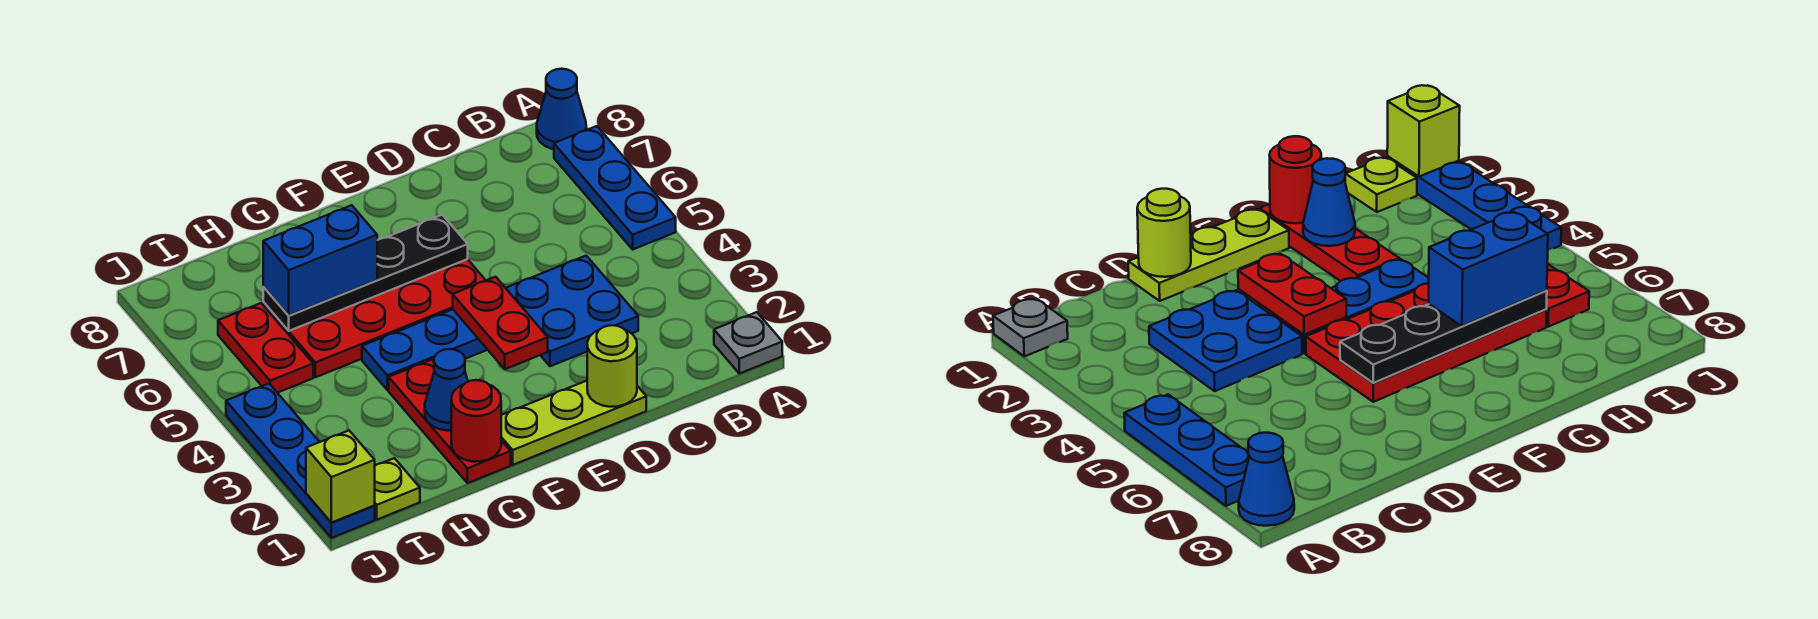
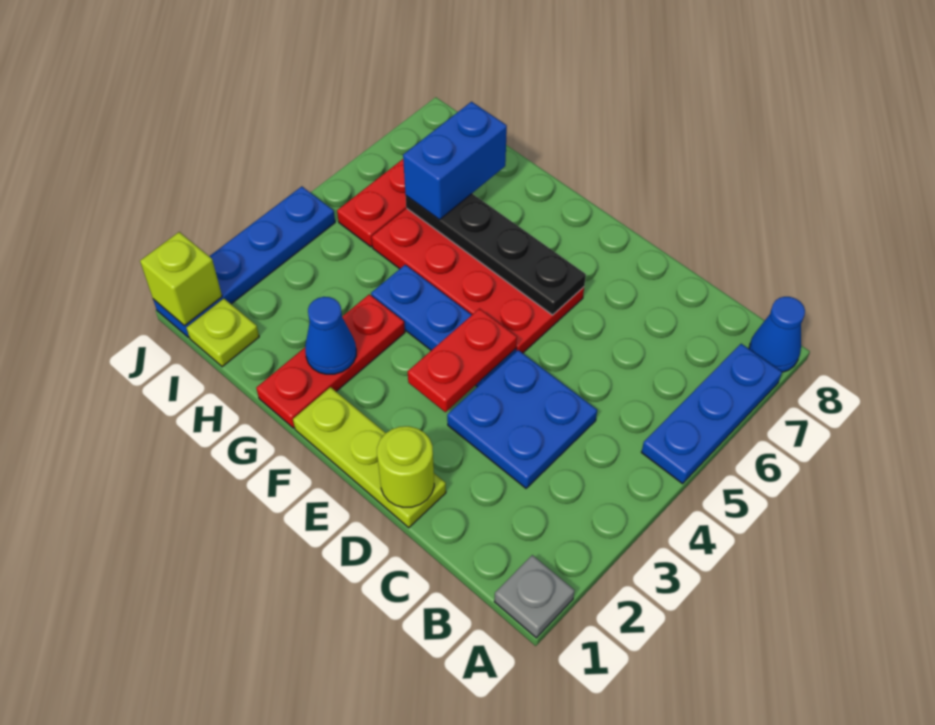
red 1x1 round brick [451,380,501,462] -> none
blue 1x2 brick [263,205,377,316] -> blue 1x2 brick turned to [403,102,507,220]

